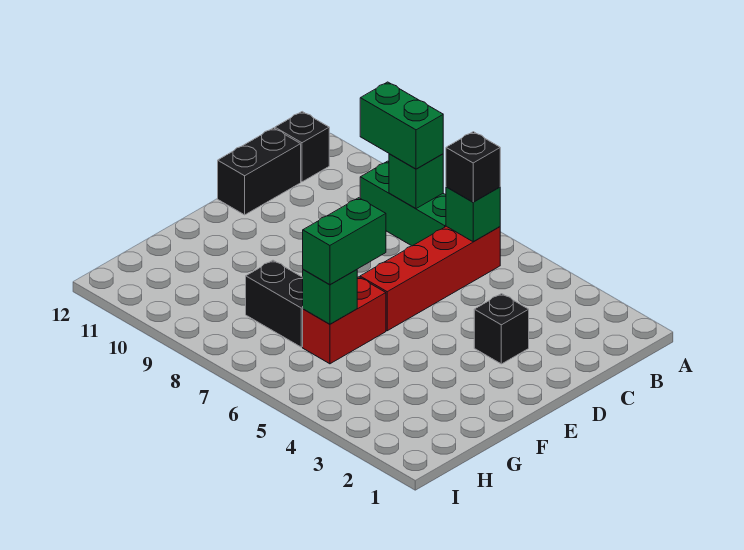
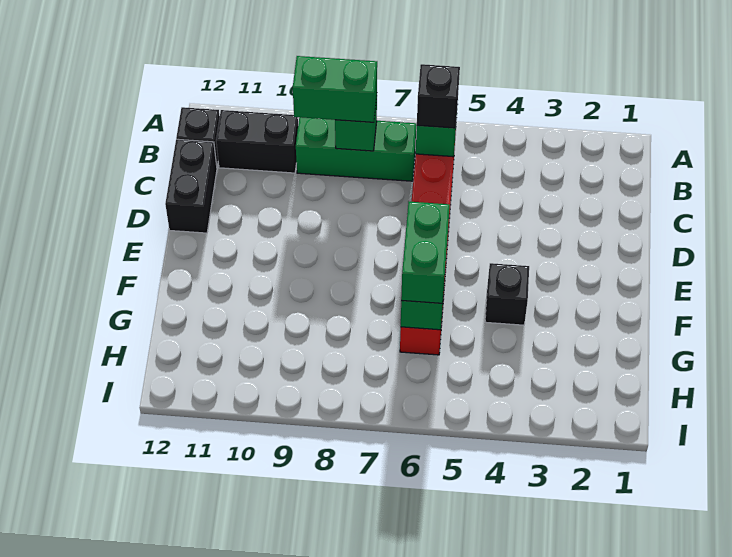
black 1x1 brick [474,294,529,364] -> black 1x1 brick moved to [485,263,529,325]
black 1x2 brick [246,260,303,347] -> black 1x2 brick moved to [216,110,298,173]

